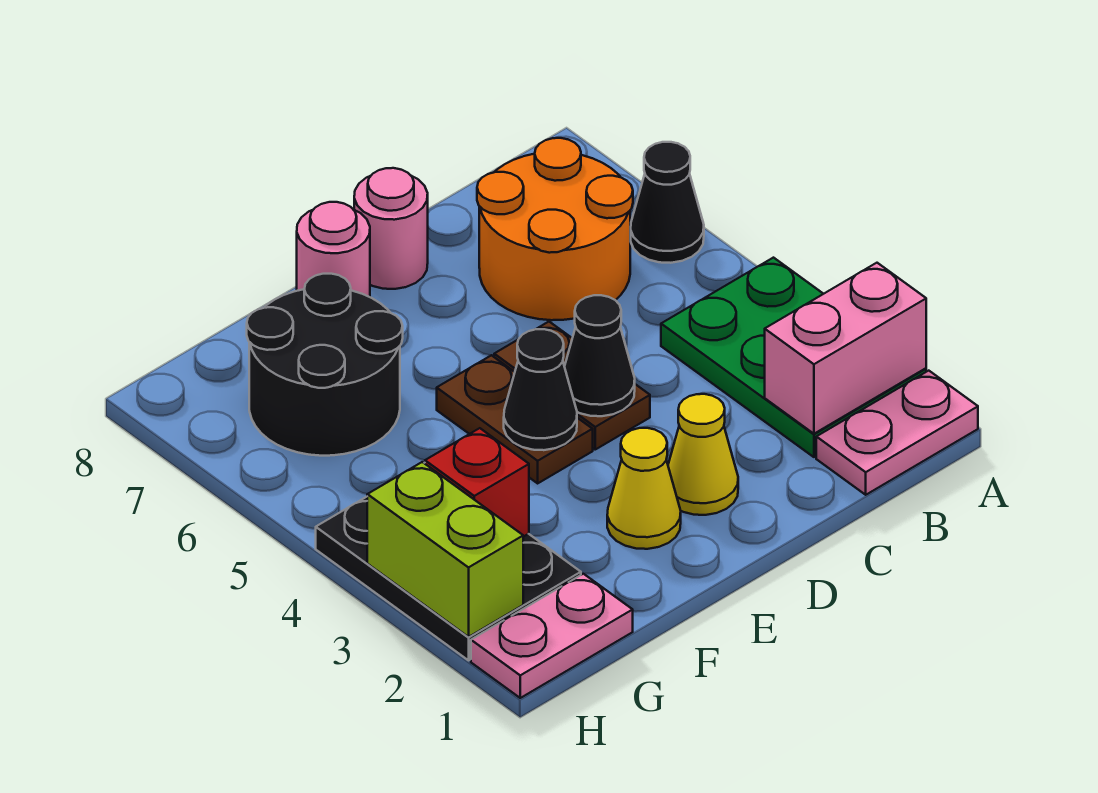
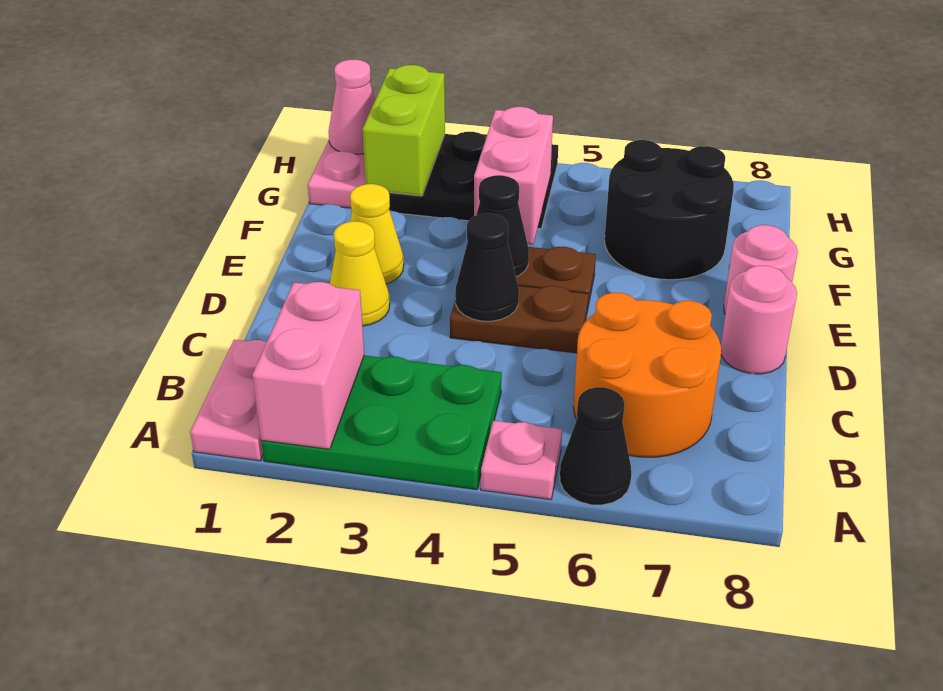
none -> pink 1x1 plate [481,421,562,499]
none -> pink 1x2 brick [474,107,553,245]
red 1x1 brick [425,428,529,537] -> none
none -> pink 1x1 cone [328,60,375,154]
lime 1x2 brick [367,462,523,637] -> lime 1x2 brick turned to [362,65,445,196]

